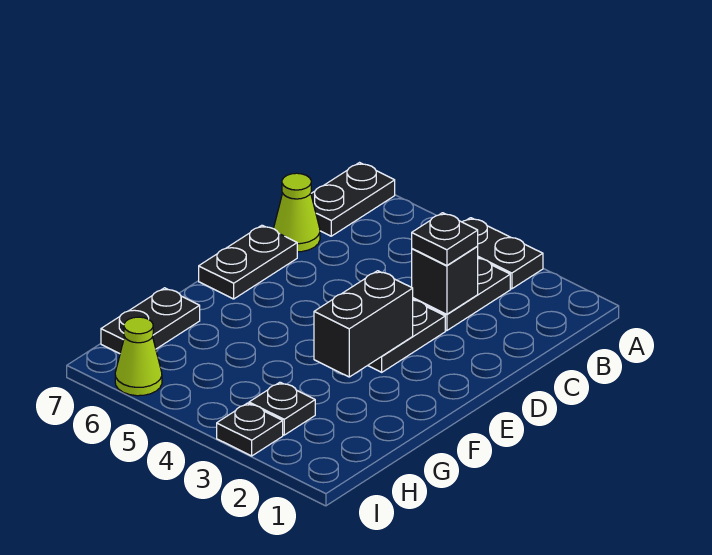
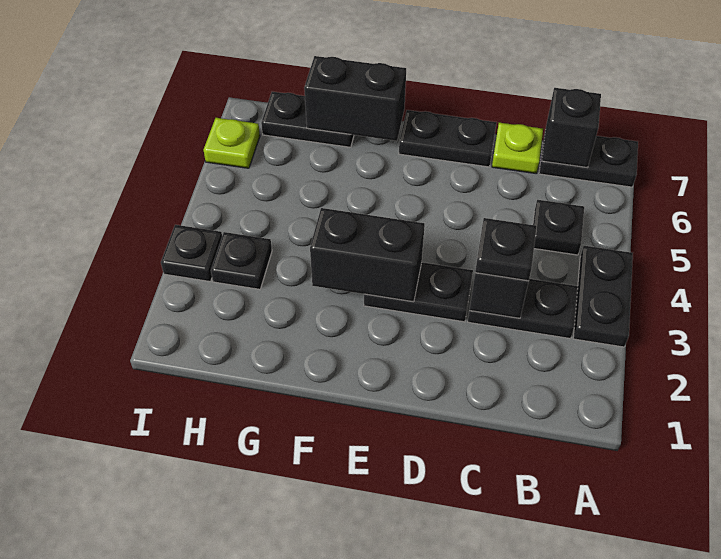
none -> black 1x1 plate [533,200,584,255]
none -> black 1x1 brick [542,88,601,168]
lime 1x1 cone [273,173,320,252] -> lime 1x1 plate [492,123,543,174]
none -> black 1x2 brick [304,56,406,141]
lime 1x1 cone [115,317,162,396] -> lime 1x1 plate [204,118,260,168]

